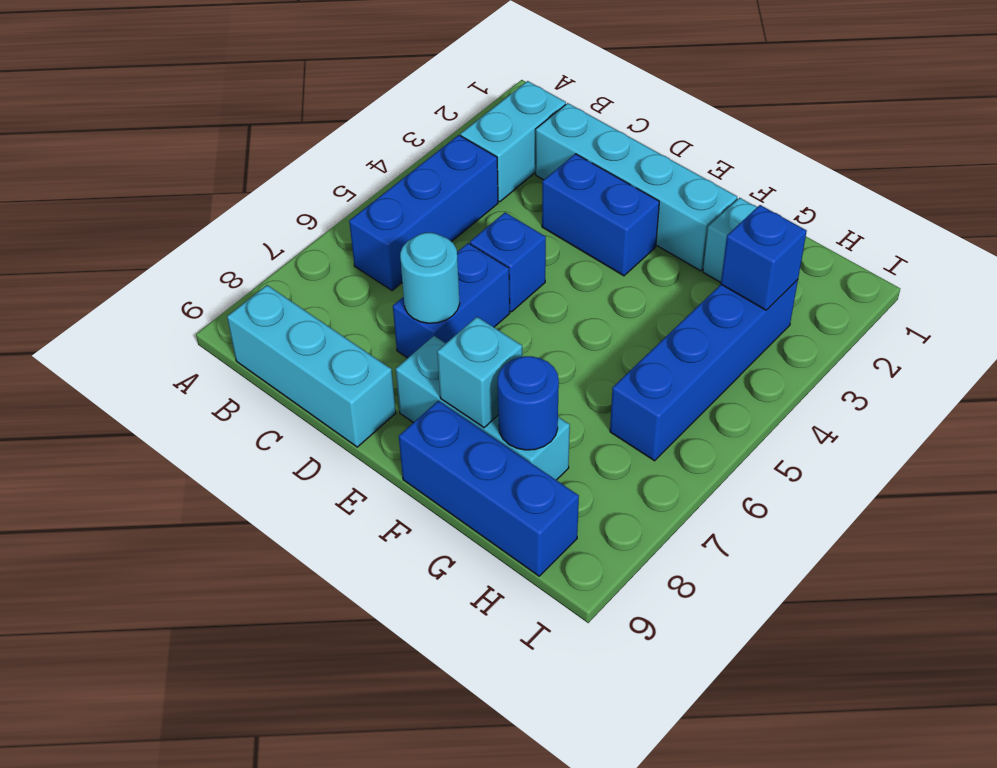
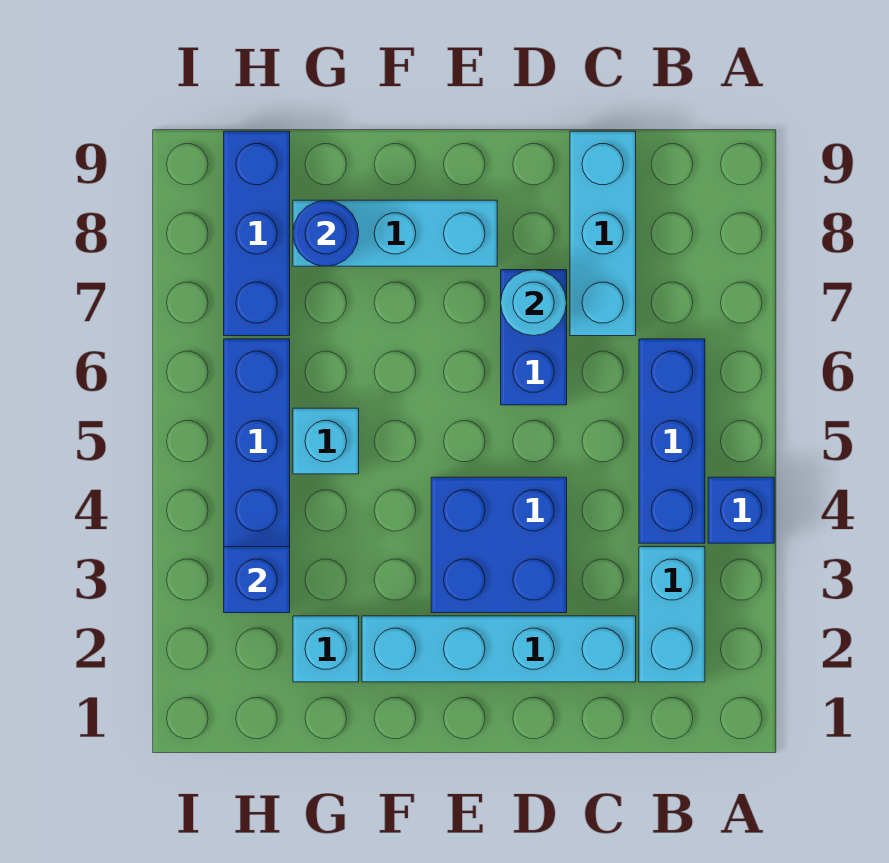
cyan 1x3 brick [227,285,396,447] -> cyan 1x3 brick turned to [570,131,636,336]
blue 1x2 brick [542,154,659,276] -> blue 2x2 brick [431,477,567,613]
blue 1x1 brick [470,213,546,312] -> blue 1x1 brick moved to [708,477,774,543]
cyan 1x1 brick [437,317,522,428] -> cyan 1x1 brick moved to [293,408,359,474]
blue 1x3 brick [399,401,579,576] -> blue 1x3 brick turned to [224,131,290,336]

